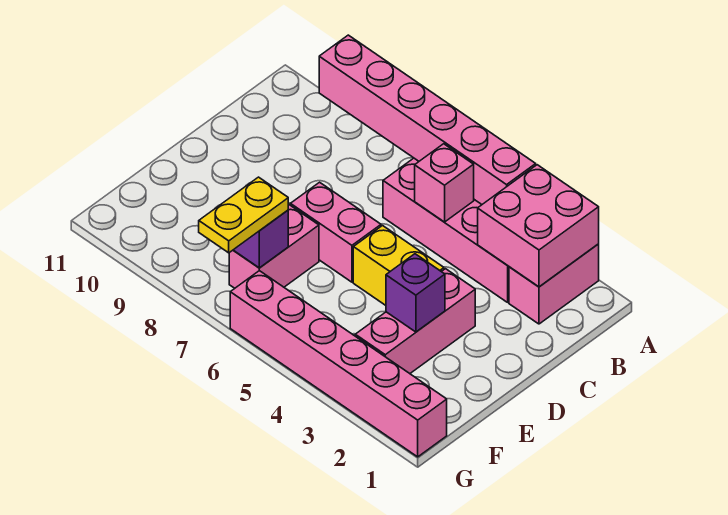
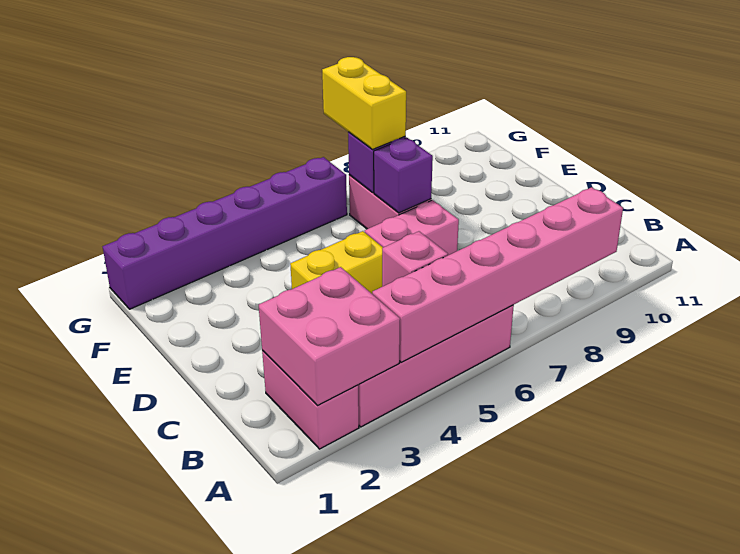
pink 1x3 brick [355,269,475,373] -> none
purple 1x1 brick [386,254,445,332] -> purple 1x1 brick moved to [374,138,433,213]
yellow 1x2 plate [199,177,288,253] -> yellow 1x2 brick [322,57,406,149]
pink 1x6 brick [230,271,447,457] -> purple 1x6 brick [103,157,347,309]

